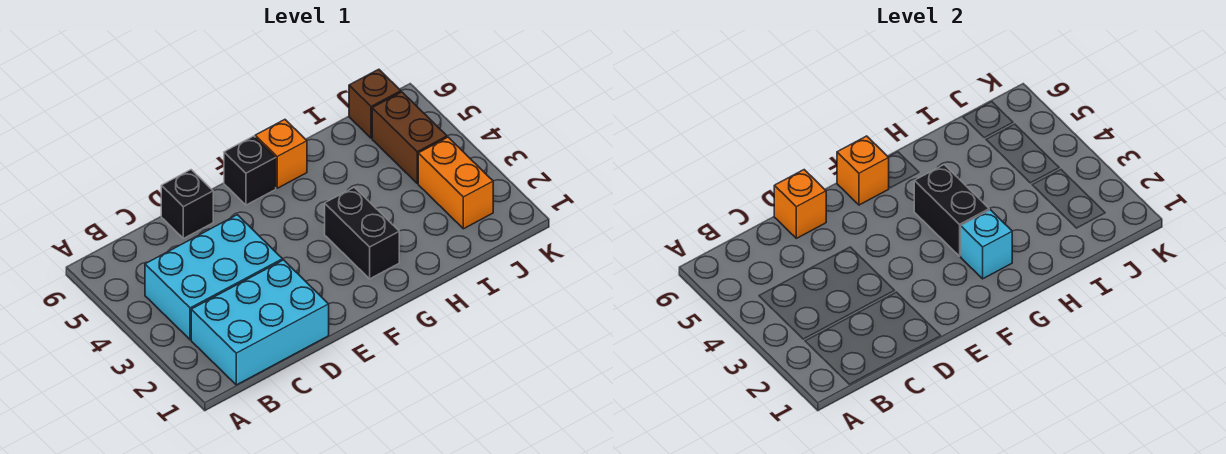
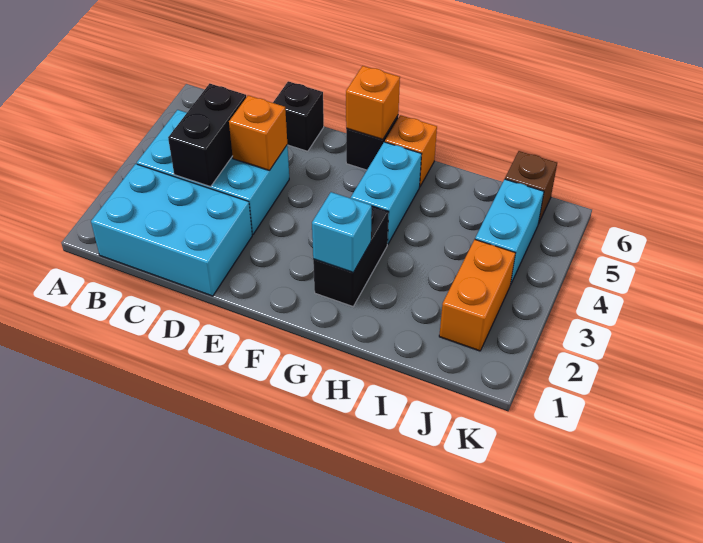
orange 1x1 brick [774,170,826,238] -> orange 1x1 brick moved to [229,95,287,171]
black 1x2 brick [914,165,989,256] -> black 1x2 brick moved to [168,84,246,187]
none -> cyan 1x2 brick [351,142,421,244]
brown 1x2 brick [372,92,447,183] -> cyan 1x2 brick [475,179,544,285]

